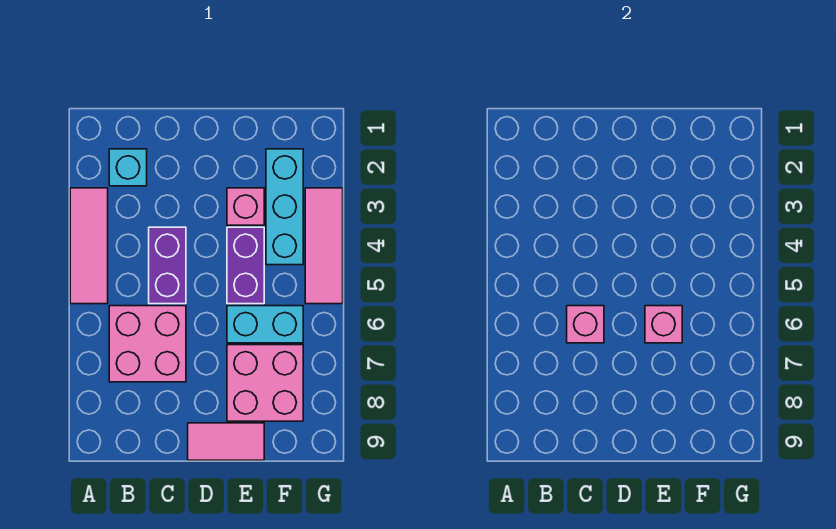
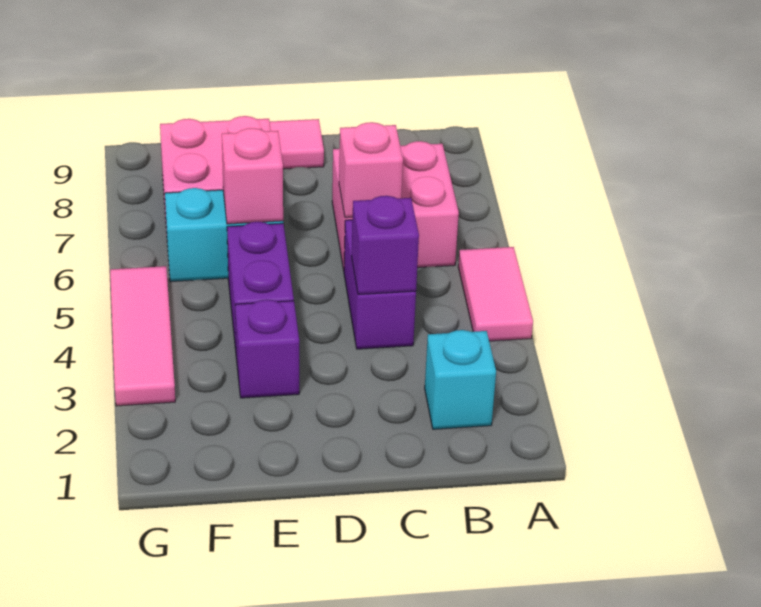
pink 1x3 tile [70,188,108,304] -> pink 1x2 tile [458,247,533,341]
none -> purple 1x1 brick [352,196,419,295]
pink 1x1 brick [227,188,264,225] -> purple 1x1 brick [235,300,299,398]
cyan 1x3 brick [266,149,303,265] -> none

